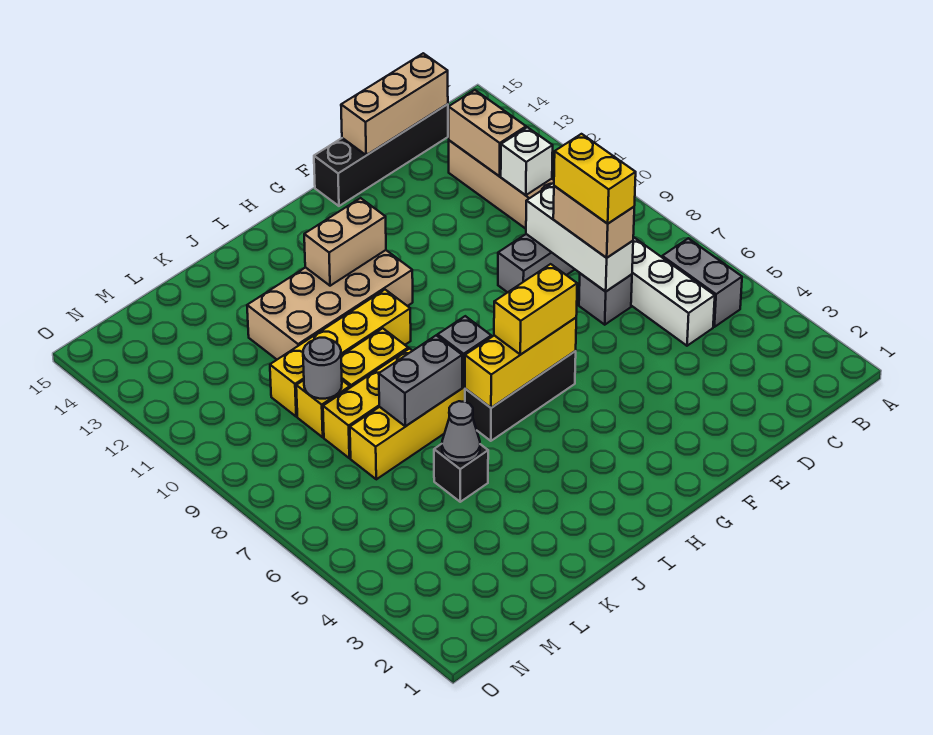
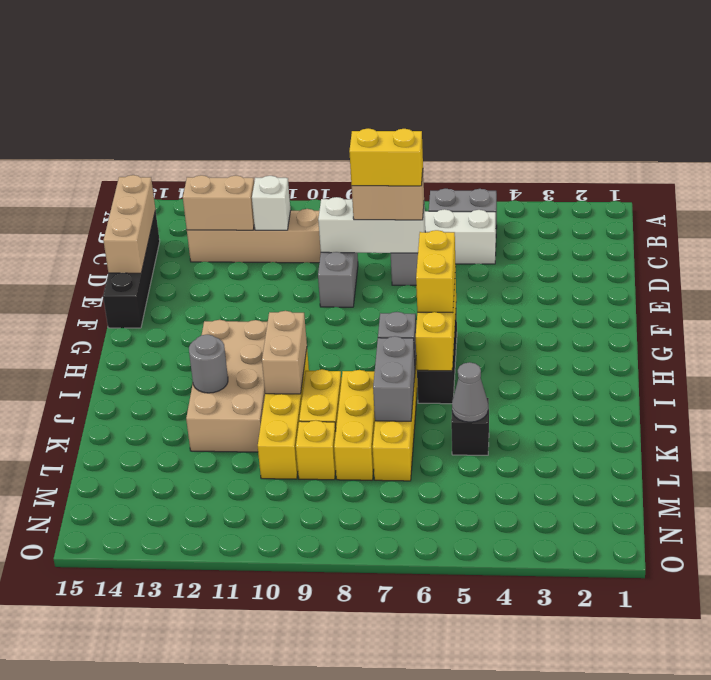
tan 1x2 brick [304,198,386,286] -> tan 1x2 brick moved to [262,311,307,394]
grey 1x1 round brick [303,338,342,399] -> grey 1x1 round brick moved to [189,334,228,393]

